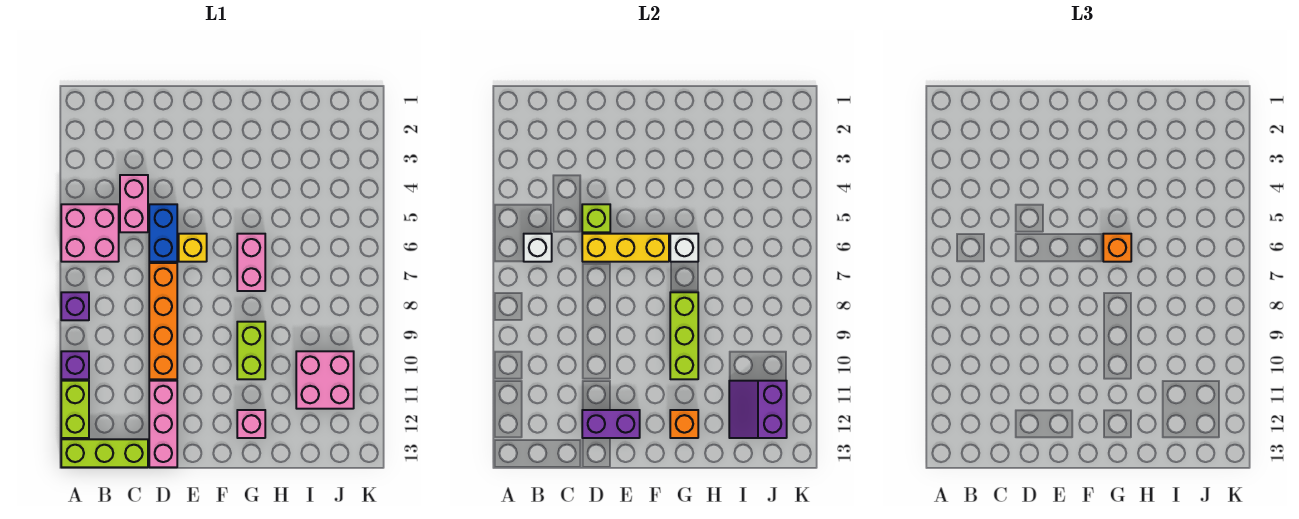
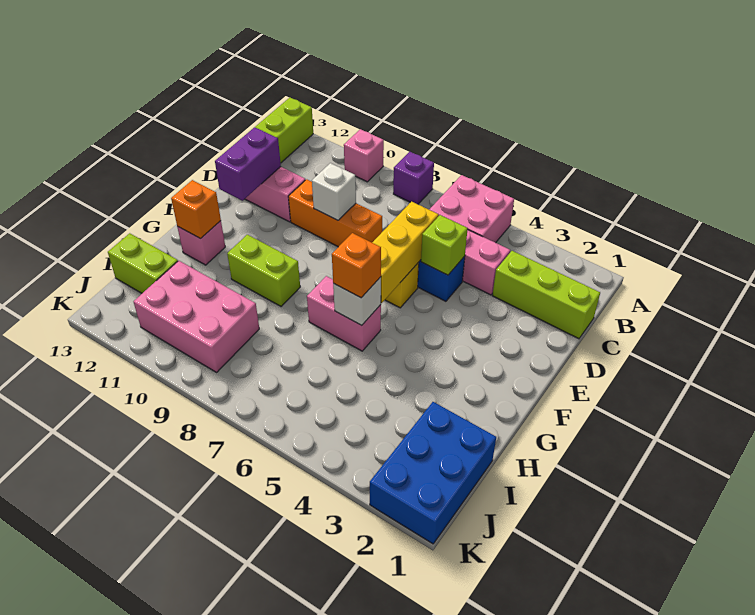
purple 1x1 brick [61,351,89,379] -> pink 1x1 brick [344,129,384,182]
lime 1x2 brick [61,381,89,438] -> lime 1x2 brick moved to [108,233,178,293]
white 1x1 brick [524,234,552,262] -> white 1x1 brick moved to [312,163,356,220]
orange 1x4 brick [149,263,177,379] -> orange 1x3 brick [288,179,382,247]
lime 1x3 brick [670,292,698,379] -> lime 1x3 brick moved to [492,251,600,339]
none -> blue 2x3 brick [370,402,496,544]
pink 2x2 brick [296,351,354,409] -> pink 2x3 brick [134,261,259,372]
purple 2x2 slope [729,381,787,438] -> none

